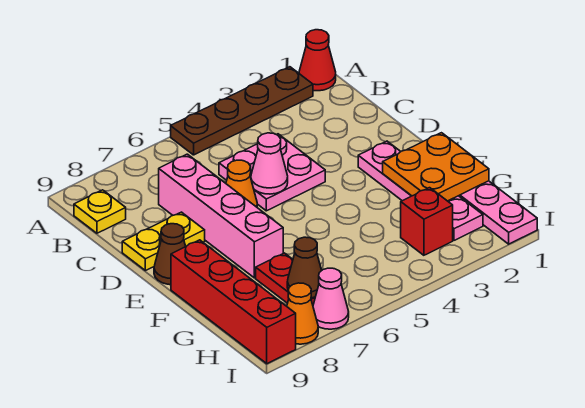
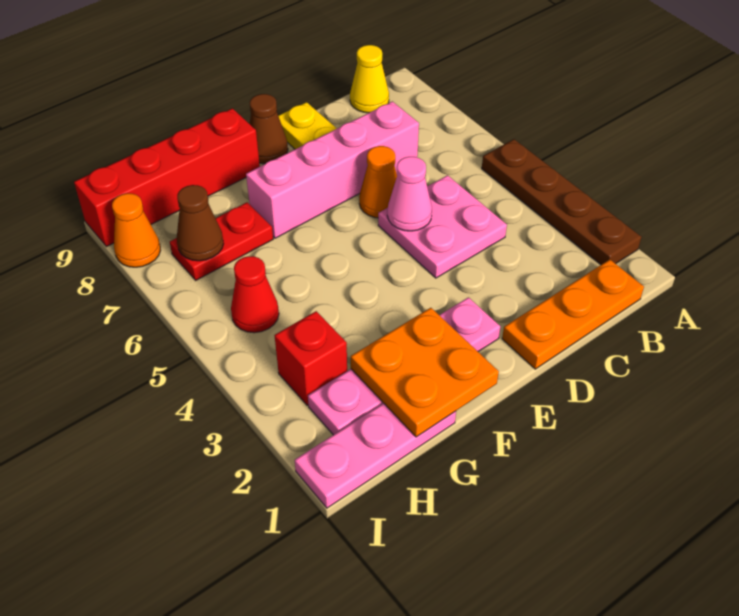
red 1x1 cone [299,30,336,91] -> red 1x1 cone moved to [231,256,279,333]
none -> orange 1x3 plate [502,259,644,369]
yellow 1x1 plate [74,190,126,233] -> yellow 1x1 cone [350,45,389,113]
pink 1x1 cone [313,268,349,329] -> none

